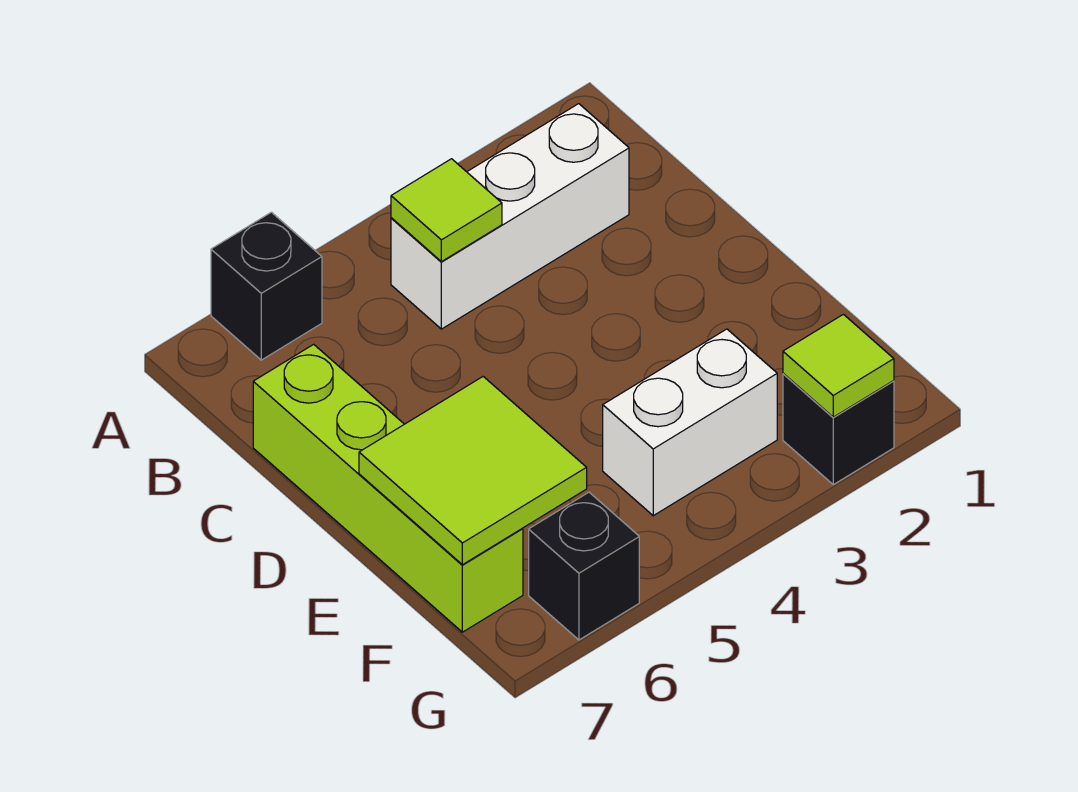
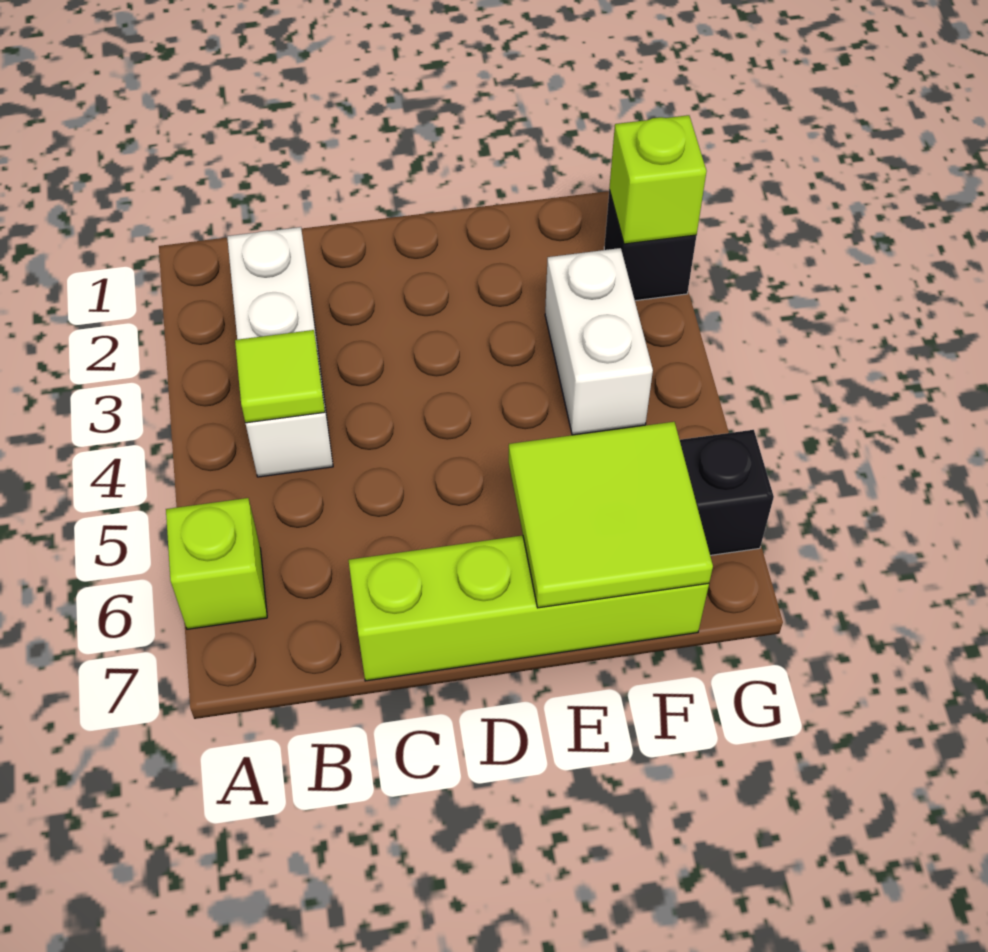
black 1x1 brick [211,212,322,360] -> lime 1x1 brick [166,498,267,629]
lime 1x1 tile [783,314,894,417] -> lime 1x1 brick [609,115,707,244]

